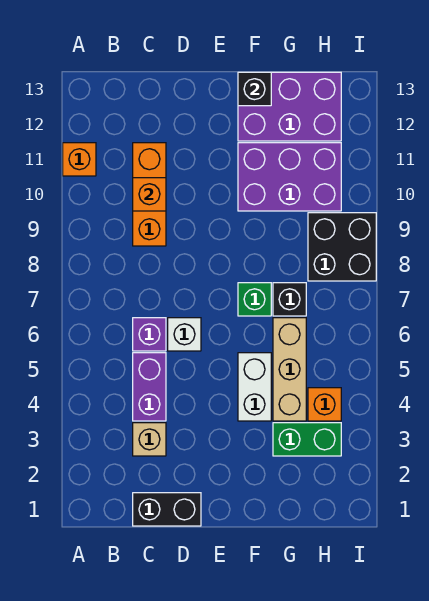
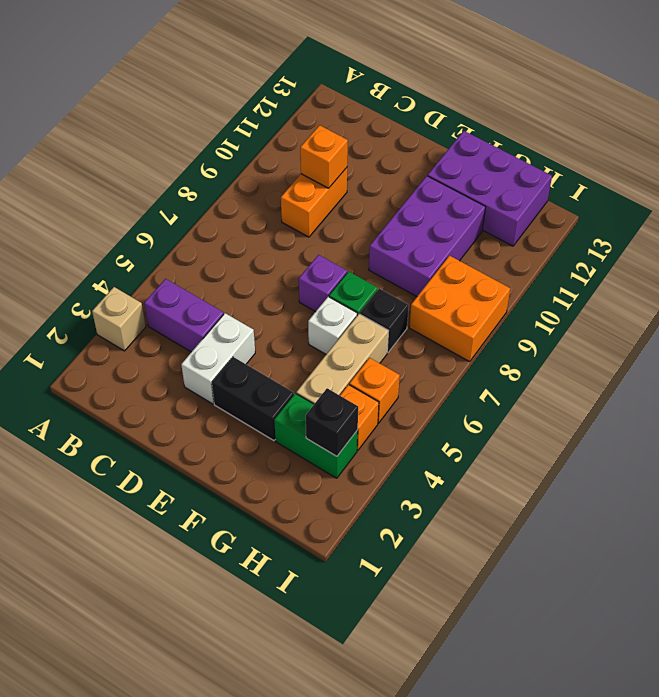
orange 1x1 brick [63,143,96,176] -> orange 1x1 brick moved to [349,358,400,423]
black 1x2 brick [133,493,201,526] -> black 1x2 brick moved to [212,357,294,441]
tan 1x1 brick [133,423,166,456] -> tan 1x1 brick moved to [92,287,146,351]
purple 1x2 brick [133,353,166,421] -> purple 1x2 brick turned to [144,279,224,352]
purple 1x1 brick [133,318,166,351] -> purple 1x1 brick moved to [299,255,347,312]
orange 1x3 brick [133,143,166,246] -> orange 1x2 brick [281,168,347,237]
white 1x1 brick [168,318,201,351] -> white 1x1 brick moved to [308,297,357,354]
white 1x2 brick [238,353,271,421] -> white 1x2 brick moved to [181,313,255,404]
purple 2x3 brick [238,143,341,211] -> purple 2x3 brick turned to [369,176,485,297]
black 1x1 brick [238,72,271,106] -> black 1x1 brick moved to [306,388,358,456]
black 2x2 brick [308,213,376,281] -> orange 2x2 brick [409,256,510,362]

